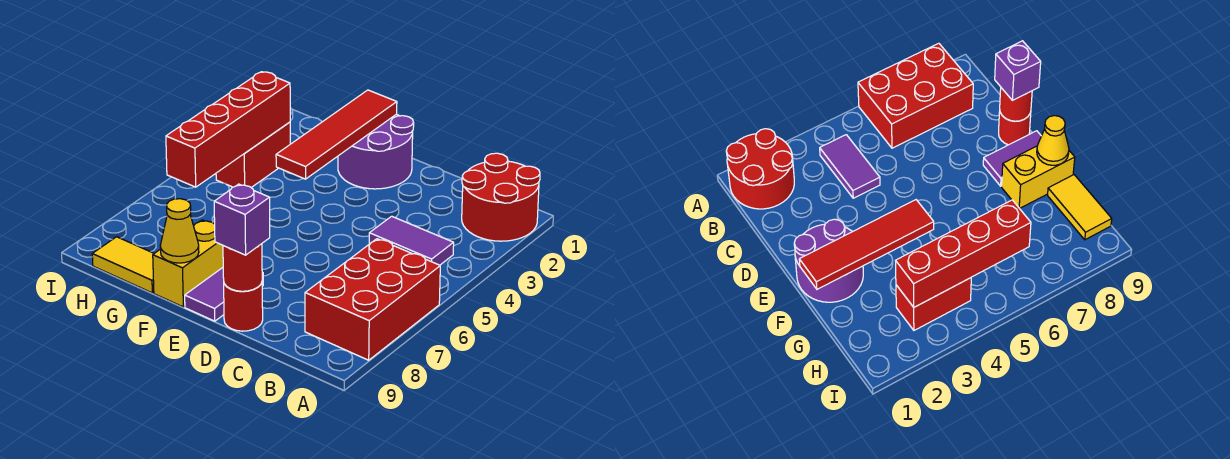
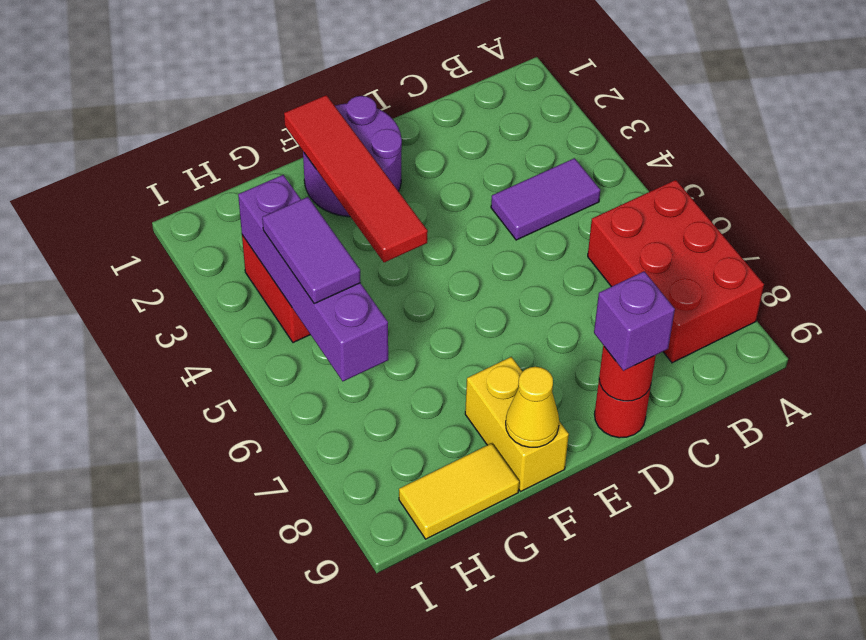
red 2x2 round brick [462,153,540,241] -> none
purple 1x2 tile [185,268,263,321] -> purple 1x2 tile moved to [262,197,361,304]
red 1x4 brick [166,72,290,187] -> purple 1x4 brick [238,175,388,381]

